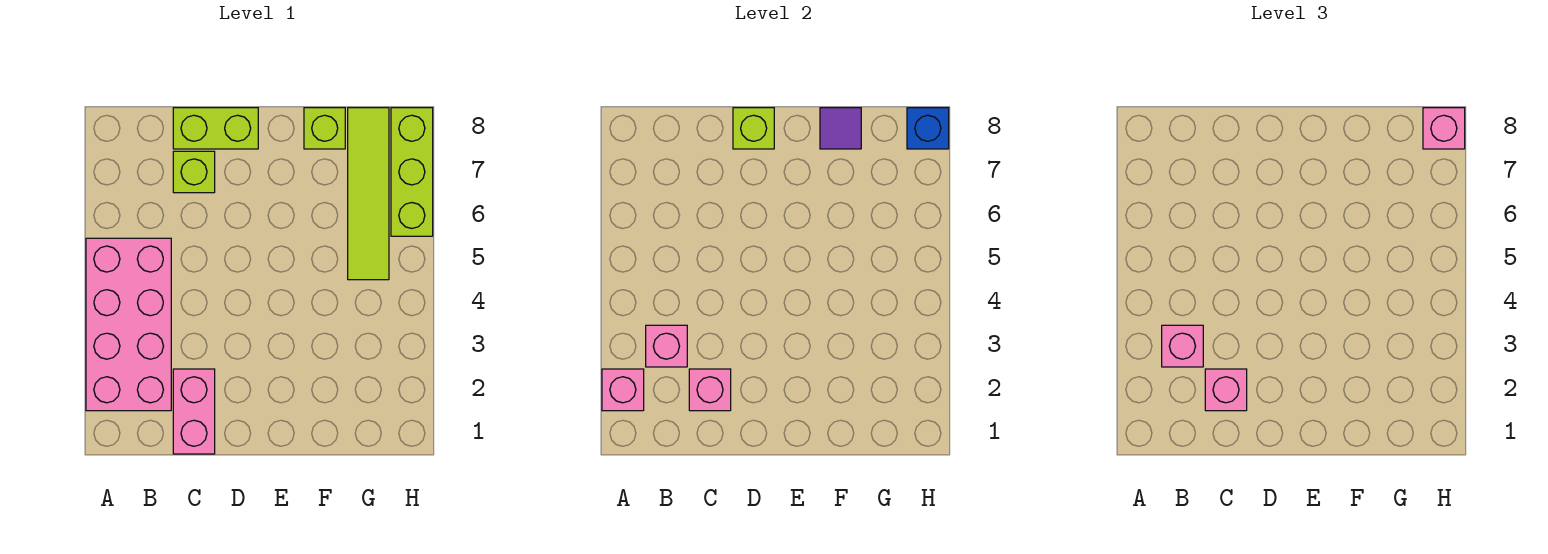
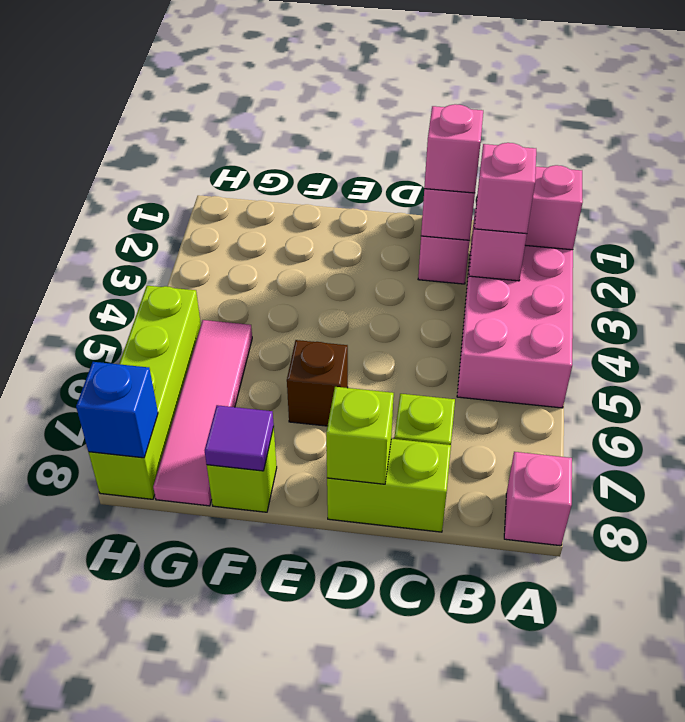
none -> brown 1x1 brick [287,340,348,426]
lime 1x4 tile [348,108,389,280] -> pink 1x4 tile [153,320,252,506]
lime 1x3 brick [391,108,433,236] -> lime 1x4 brick [89,286,201,499]
pink 1x1 brick [1423,108,1465,149] -> pink 1x1 brick moved to [504,452,572,546]

